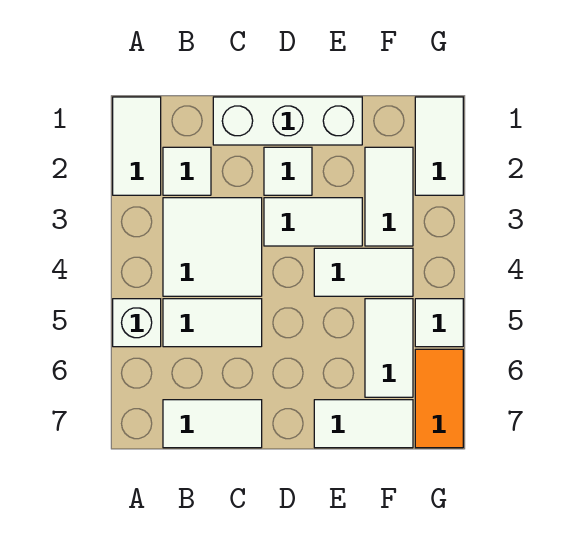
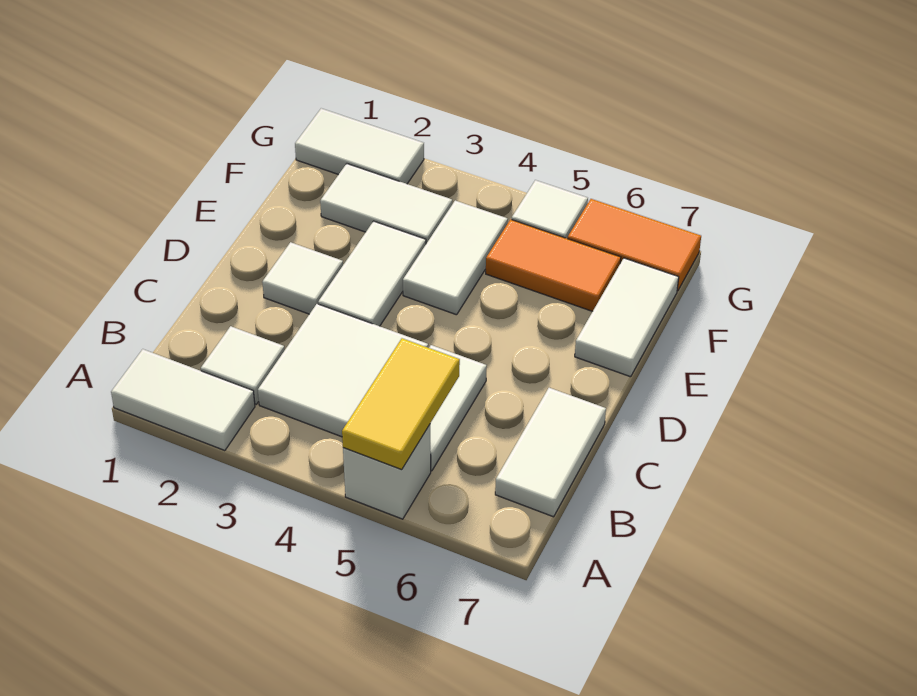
none -> yellow 1x2 tile [342,338,460,470]
white 1x3 brick [213,97,362,145] -> none
white 1x2 tile [365,299,413,397] -> orange 1x2 tile [486,219,621,311]

